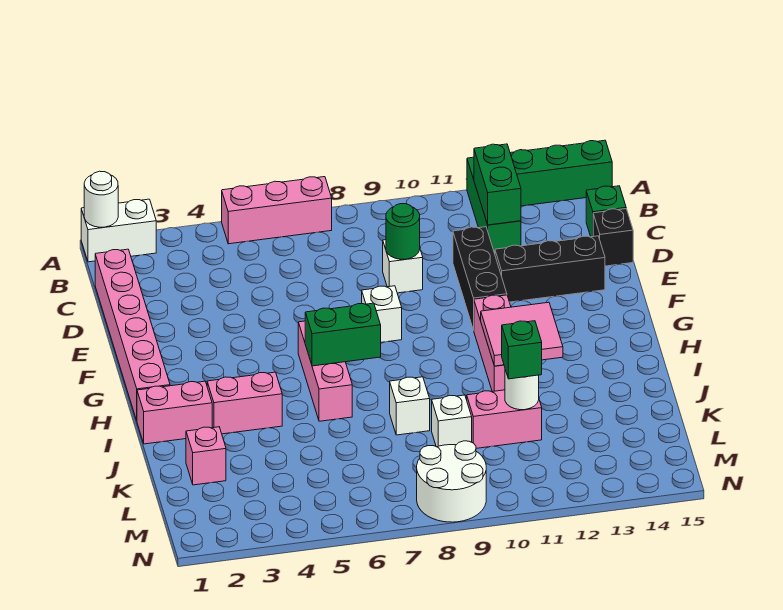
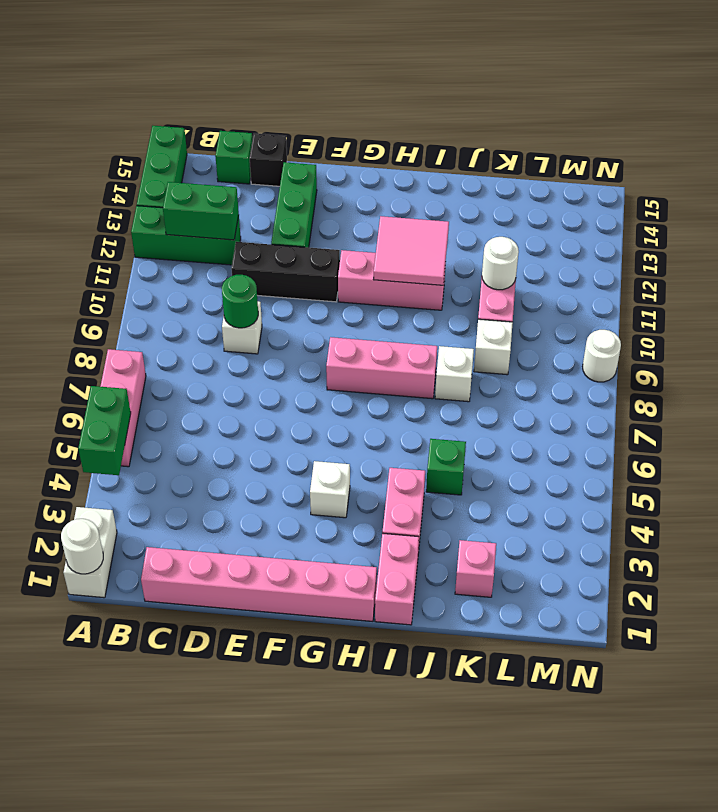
black 1x3 brick [495,236,605,302] -> green 1x3 brick [271,162,317,247]
white 1x1 brick [362,286,402,342] -> white 1x1 brick moved to [310,461,350,518]
pink 1x3 brick [298,321,352,421] -> pink 1x3 brick moved to [326,337,437,399]
green 1x2 brick [305,303,381,366] -> green 1x2 brick moved to [78,386,131,475]
green 1x1 brick [502,321,542,379] -> green 1x1 brick moved to [426,439,466,495]
white 2x2 round brick [417,441,486,522] -> white 1x1 round brick [583,330,621,382]

